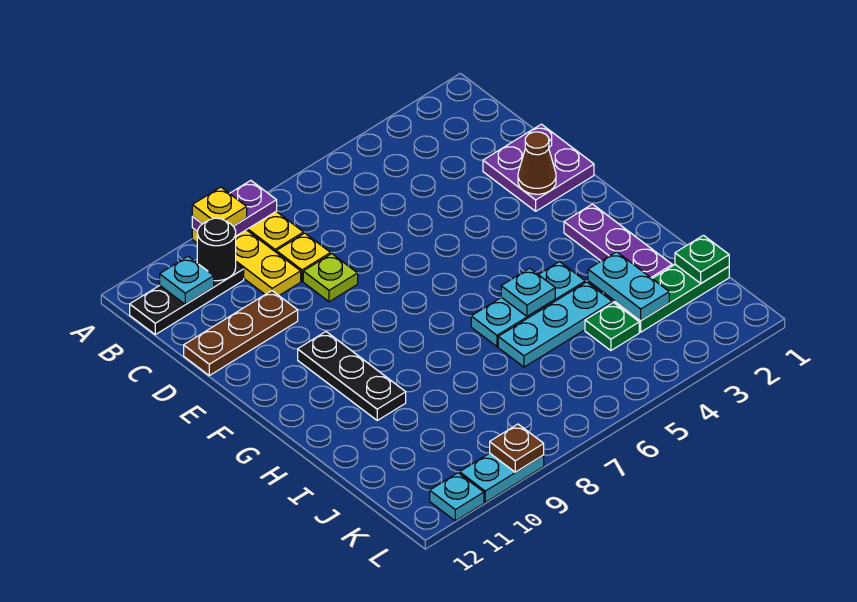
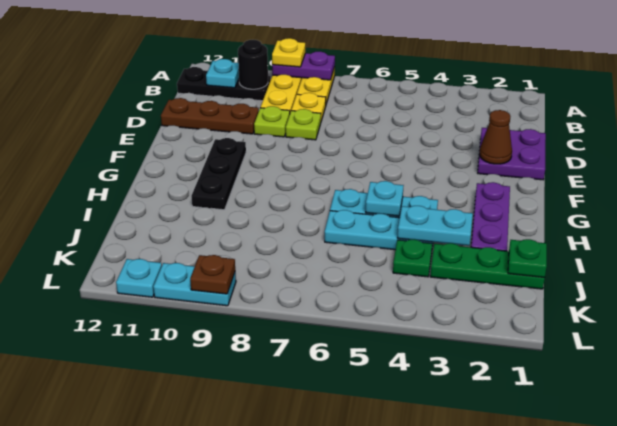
none -> lime 1x1 plate [254,106,290,137]
cyan 1x2 plate [588,252,669,320] -> cyan 1x2 plate turned to [397,206,473,246]

